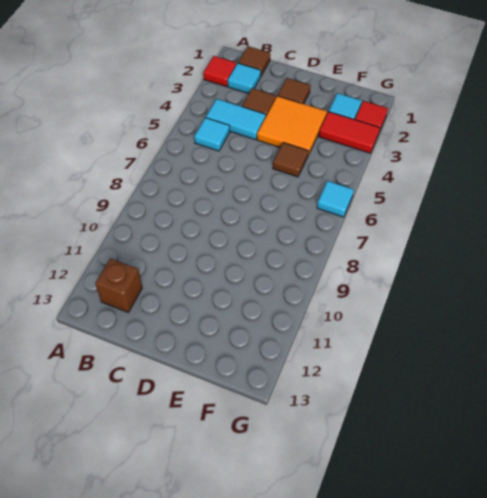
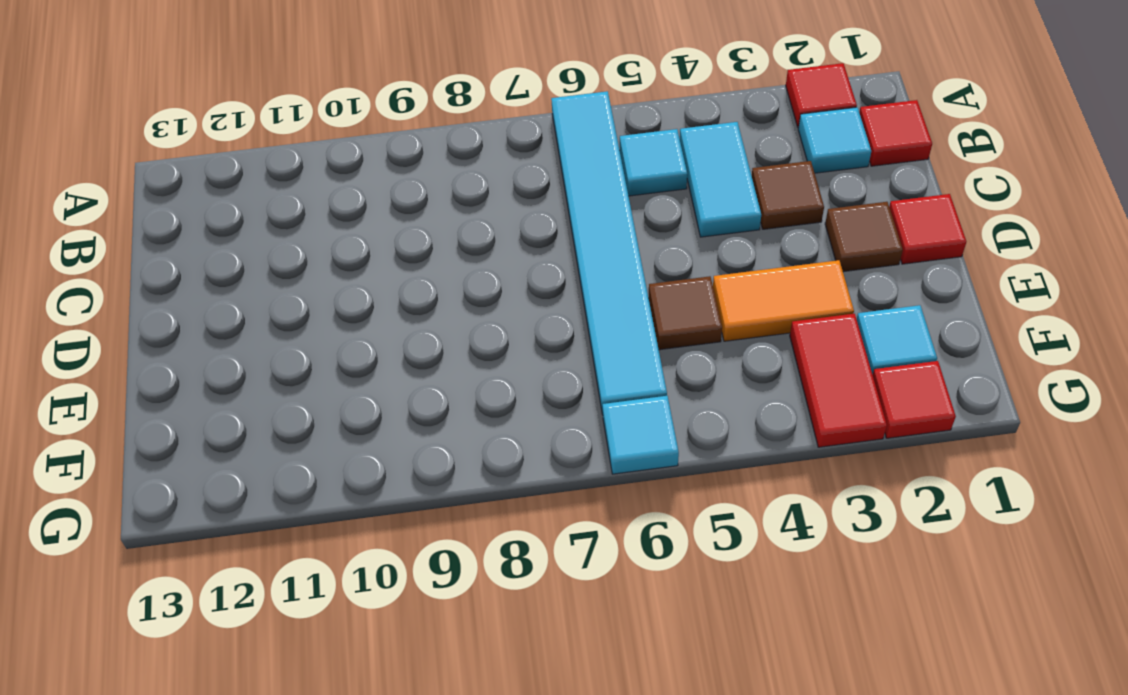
none -> cyan 1x6 tile [551,91,667,414]
brown 1x1 tile [238,46,270,76] -> red 1x1 tile [859,100,932,166]
brown 1x1 brick [95,258,142,312] -> none
none -> red 1x1 tile [889,194,966,264]
orange 2x2 tile [257,96,327,155] -> orange 1x2 tile [713,260,854,341]

